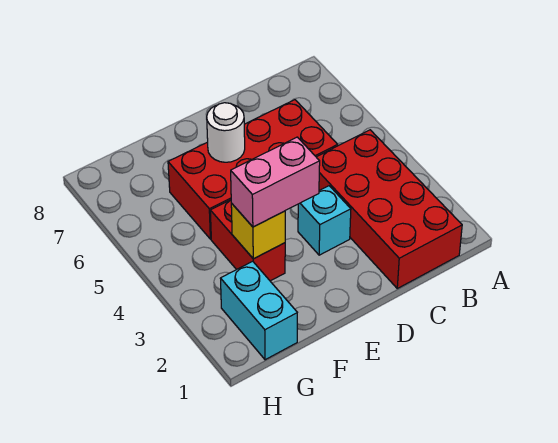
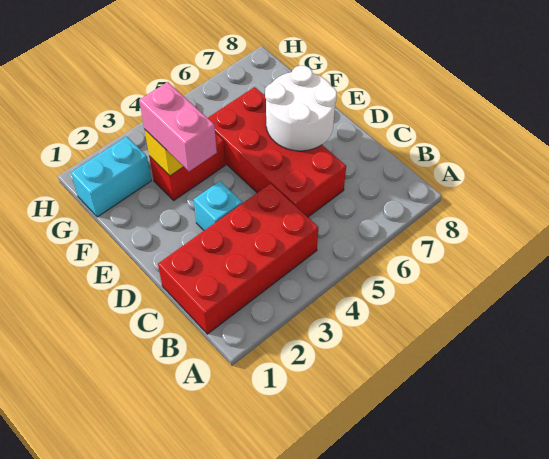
white 1x1 round brick [207,103,245,162] -> white 2x2 round brick [265,66,337,151]

